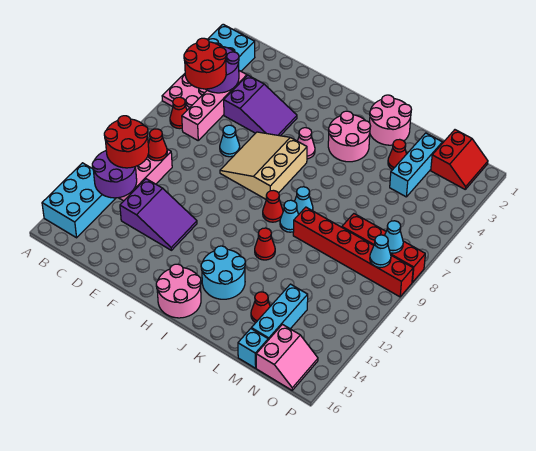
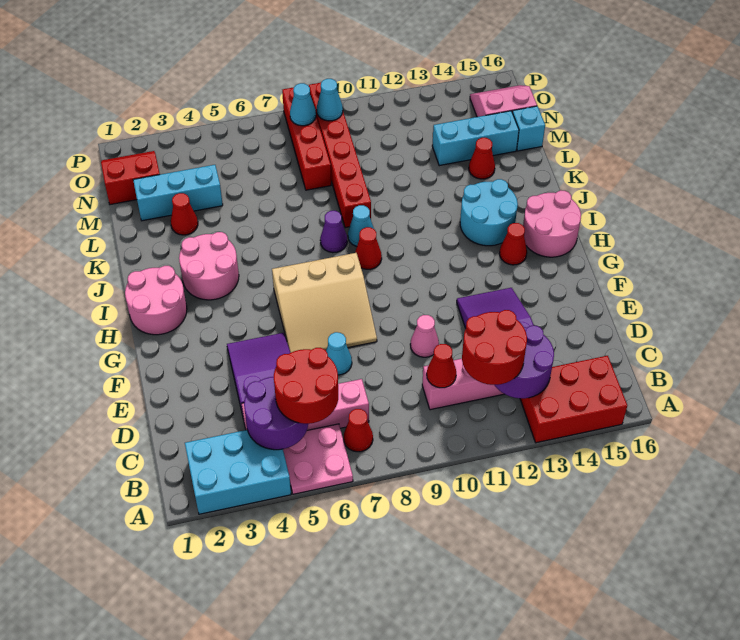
cyan 2x3 brick [42,163,116,238] -> red 2x3 brick [520,356,627,443]
pink 1x1 cone [298,128,315,159] -> pink 1x1 cone moved to [410,315,439,357]
pink 2x2 round brick [370,95,412,145] -> pink 2x2 round brick moved to [125,266,187,335]
cyan 1x1 cone [294,187,313,214] -> purple 1x1 cone [320,211,347,253]
red 1x1 cone [255,228,275,260] -> red 1x1 cone moved to [500,223,527,265]

